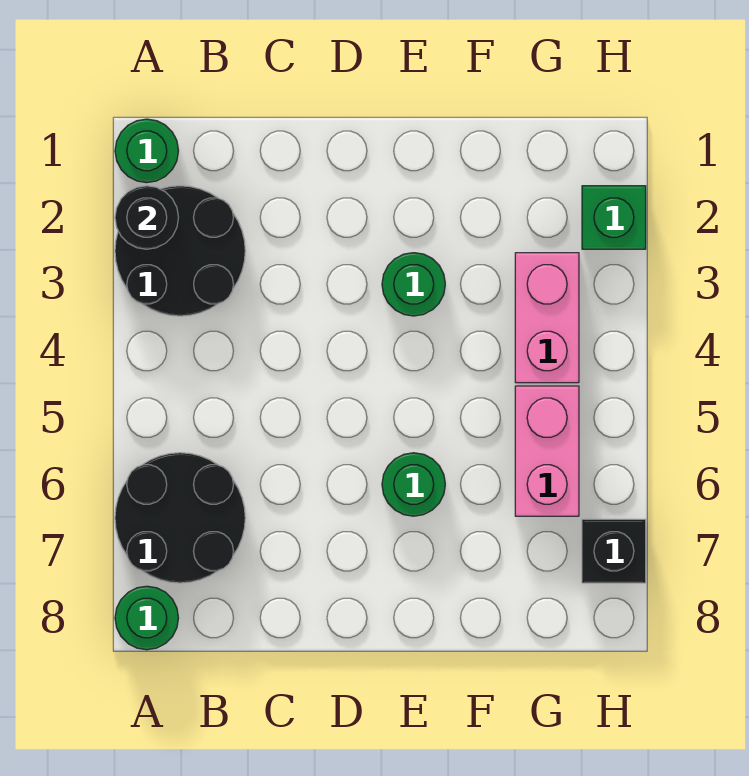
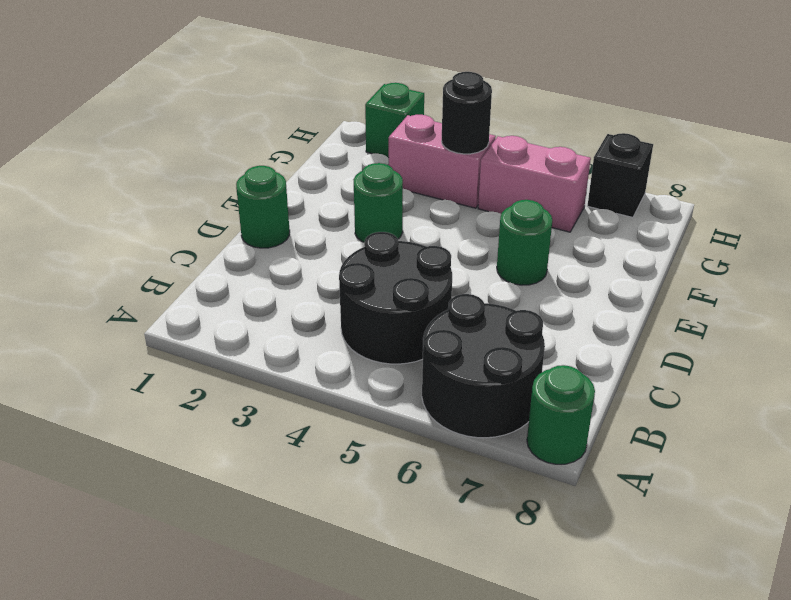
green 1x1 round brick [115,119,178,183] -> green 1x1 round brick moved to [236,166,290,248]
black 2x2 round brick [115,186,245,316] -> black 2x2 round brick moved to [339,232,452,364]
black 1x1 round brick [115,186,178,249] -> black 1x1 round brick moved to [442,72,492,154]

